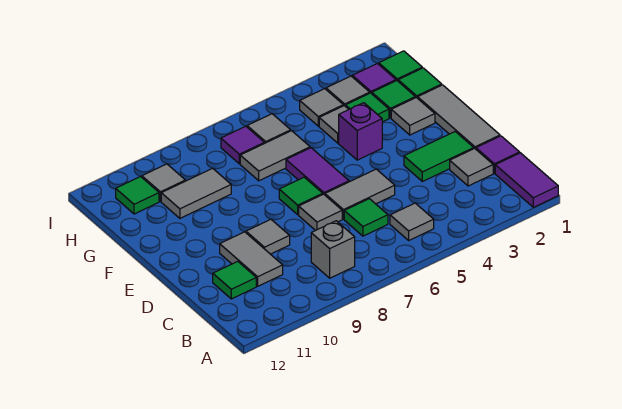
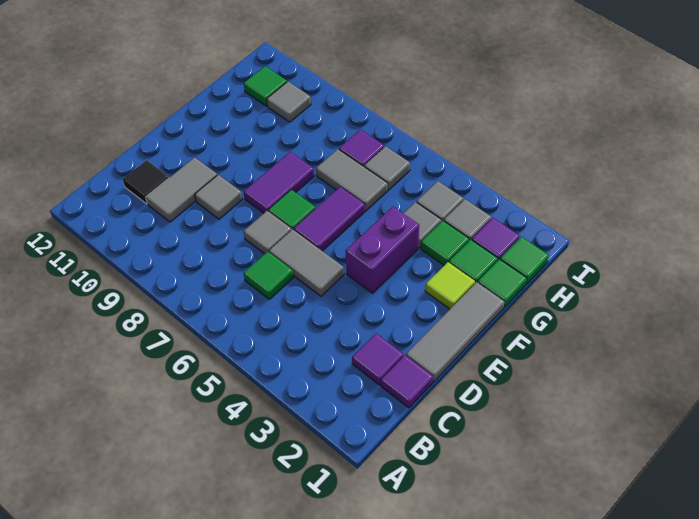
purple 1x2 tile [495,153,558,207] -> purple 1x2 tile moved to [244,152,314,213]
grey 1x1 tile [390,203,434,240] -> none
grey 1x1 brick [311,221,355,278] -> none
grey 1x1 tile [450,148,493,186] -> purple 1x1 tile [352,333,404,385]
green 1x1 tile [213,261,256,299] -> black 1x1 tile [123,160,169,204]
green 1x2 tile [404,132,474,182] -> none
grey 1x1 tile [391,97,435,135] -> lime 1x1 tile [425,262,475,309]
purple 1x1 brick [339,103,382,160] -> purple 1x2 brick [346,207,419,293]
grey 1x2 tile [161,168,231,218] -> none

